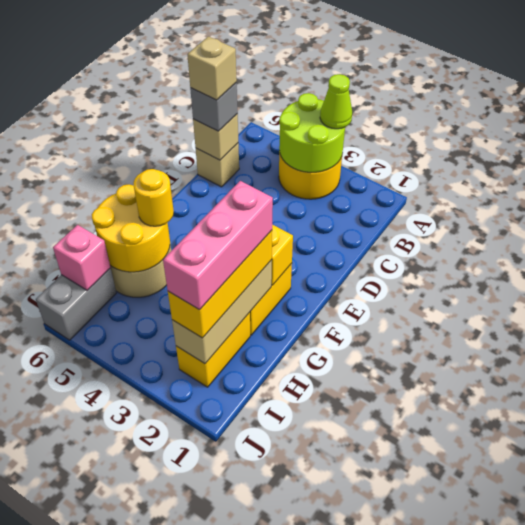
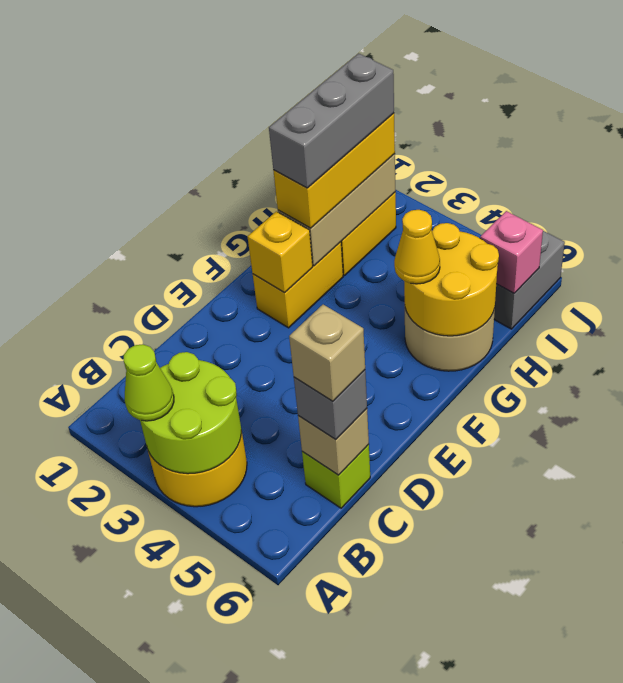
tan 1x1 brick [196,143,239,187] -> lime 1x1 brick [302,444,370,508]
pink 1x3 brick [163,181,273,310] -> grey 1x3 brick [269,53,394,188]
yellow 1x1 round brick [133,169,174,226] -> yellow 1x1 cone [394,210,440,284]

